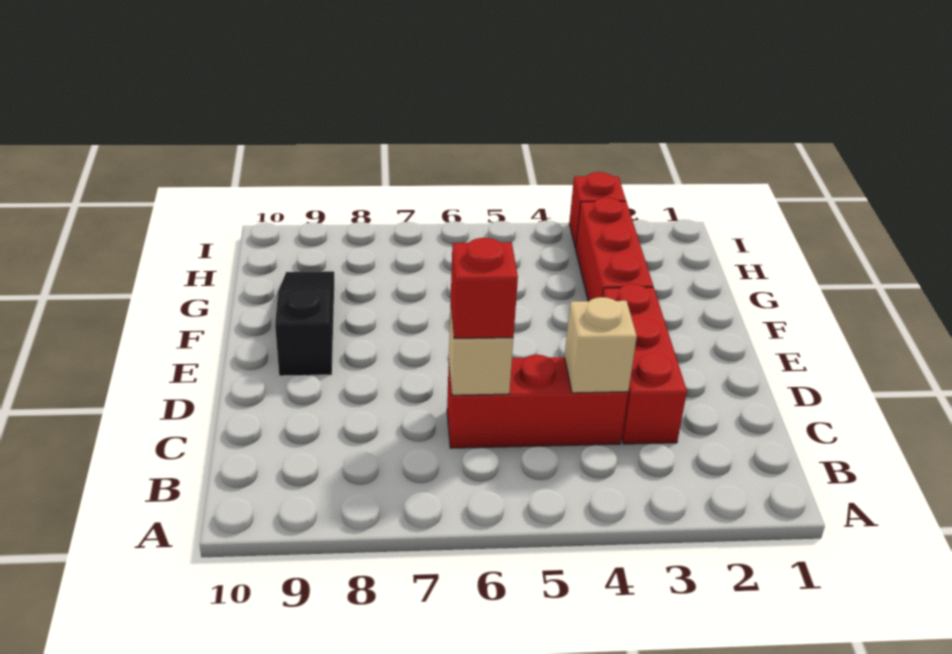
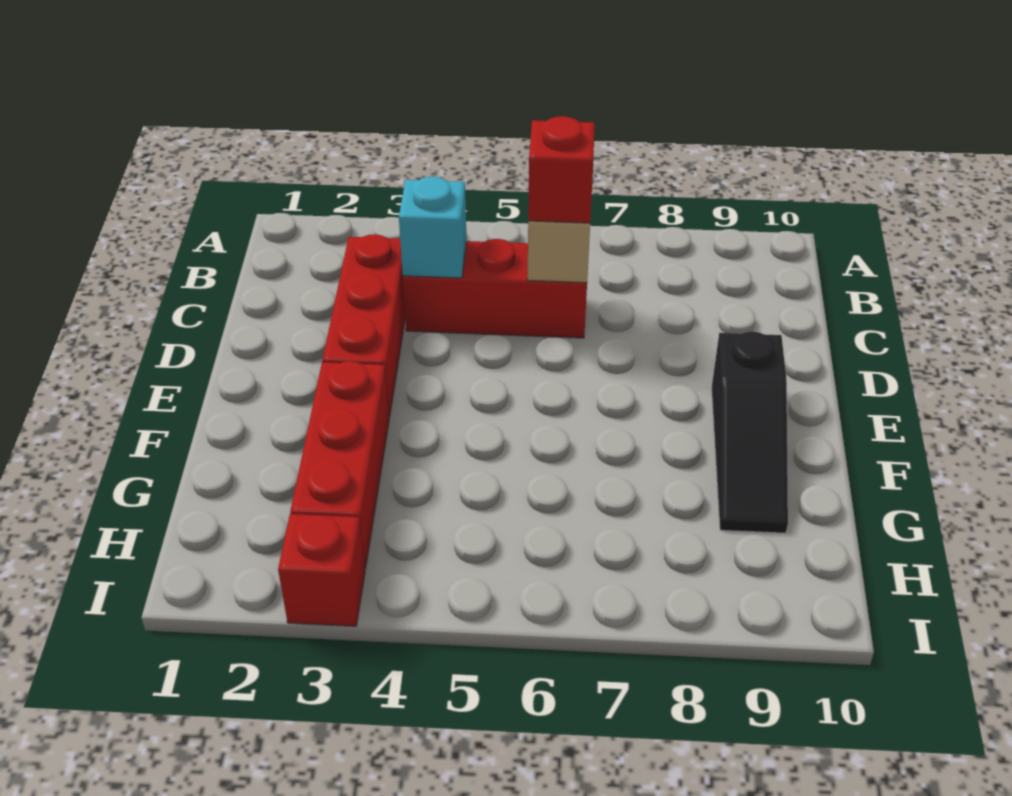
tan 1x1 brick [564,297,637,393] -> cyan 1x1 brick [399,177,466,278]

